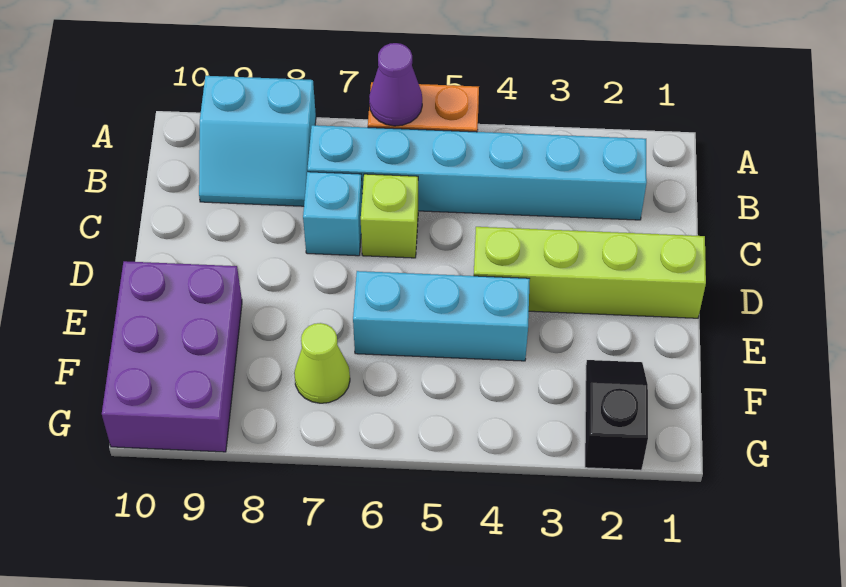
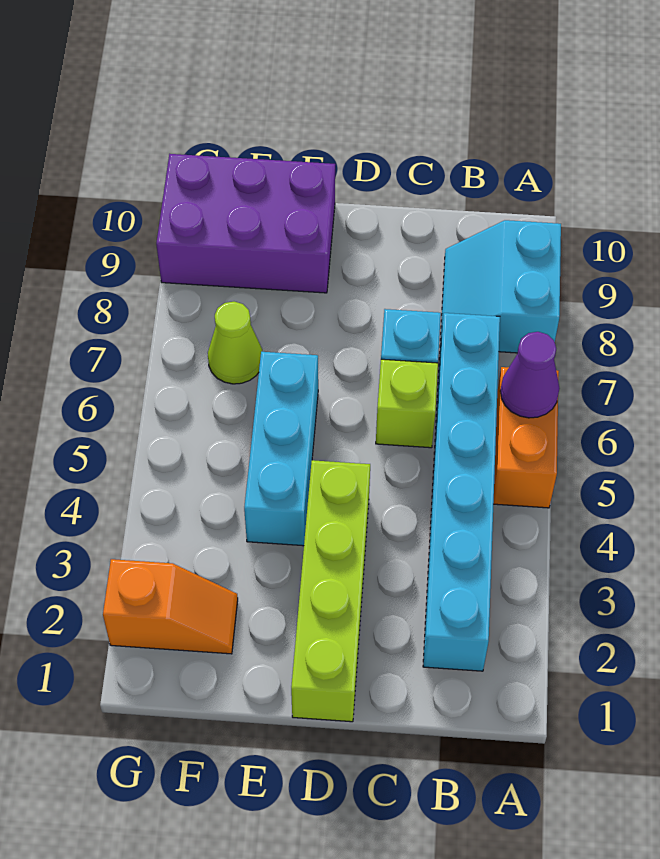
black 1x2 slope [585,360,648,470] -> orange 1x2 slope [103,559,238,654]

